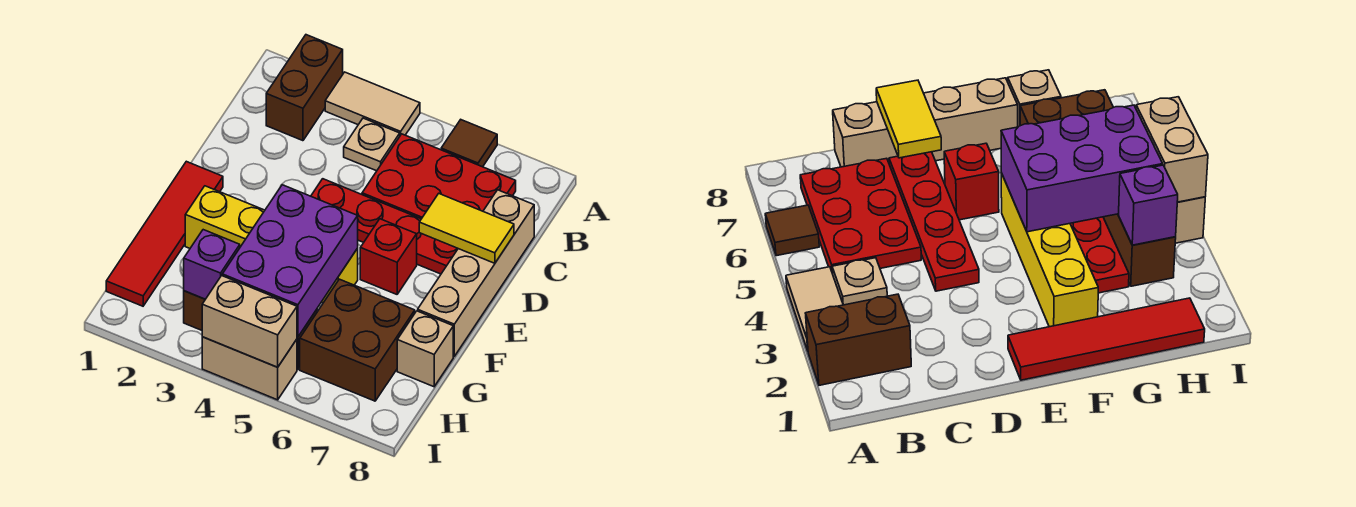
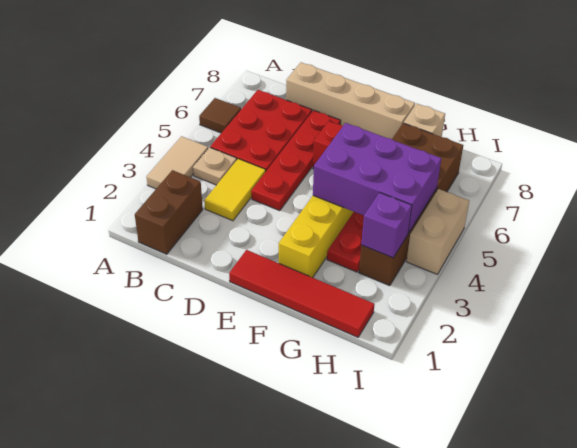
brown 1x2 brick [266,35,343,141] -> brown 1x2 brick turned to [135,170,203,254]
yellow 1x2 tile [419,194,514,263] -> yellow 1x2 tile moved to [204,159,266,221]
tan 1x2 brick [202,276,297,367] -> none

